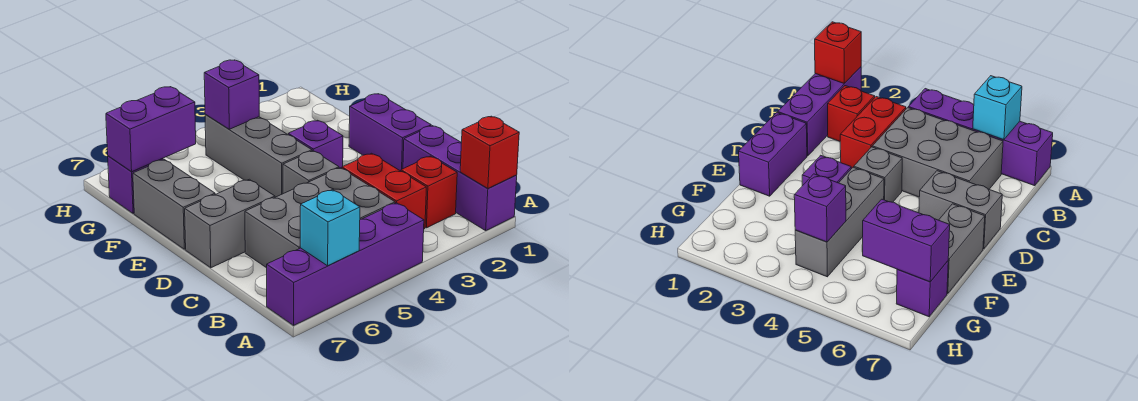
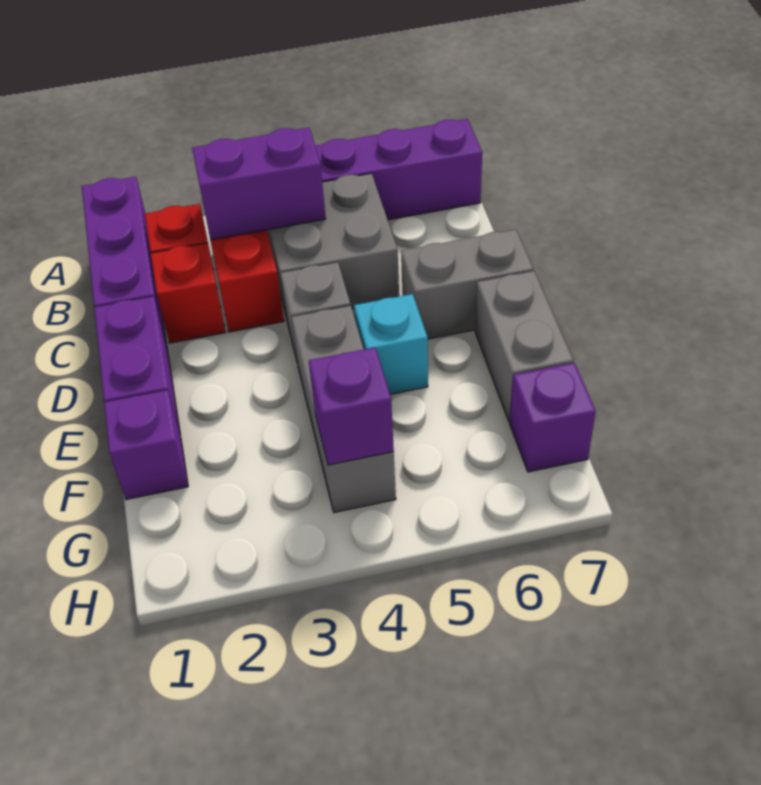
red 1x1 brick [460,116,519,189] -> red 1x1 brick moved to [151,243,226,343]
cyan 1x1 brick [300,190,360,266] -> cyan 1x1 brick moved to [354,294,428,394]
grey 2x3 brick [245,168,395,268] -> grey 2x2 brick [267,173,399,318]
purple 1x1 brick [288,120,343,168] -> purple 1x1 brick moved to [104,390,188,499]
purple 1x2 brick [106,87,196,172] -> purple 1x2 brick moved to [192,128,326,240]

